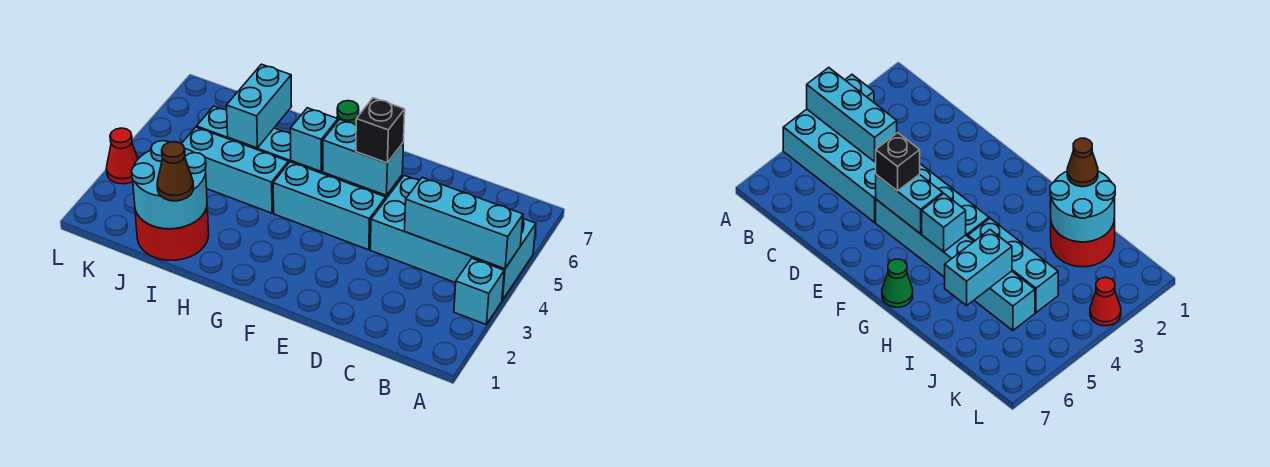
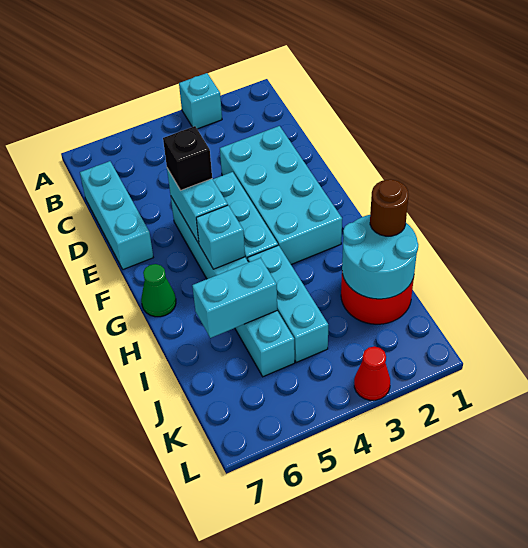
cyan 2x4 brick [370,175,536,300] -> cyan 2x4 brick moved to [220,126,342,264]
cyan 1x3 brick [405,178,523,269] -> cyan 1x3 brick moved to [80,161,153,269]
brown 1x1 cone [157,142,194,201] -> brown 1x1 round brick [370,179,409,236]

